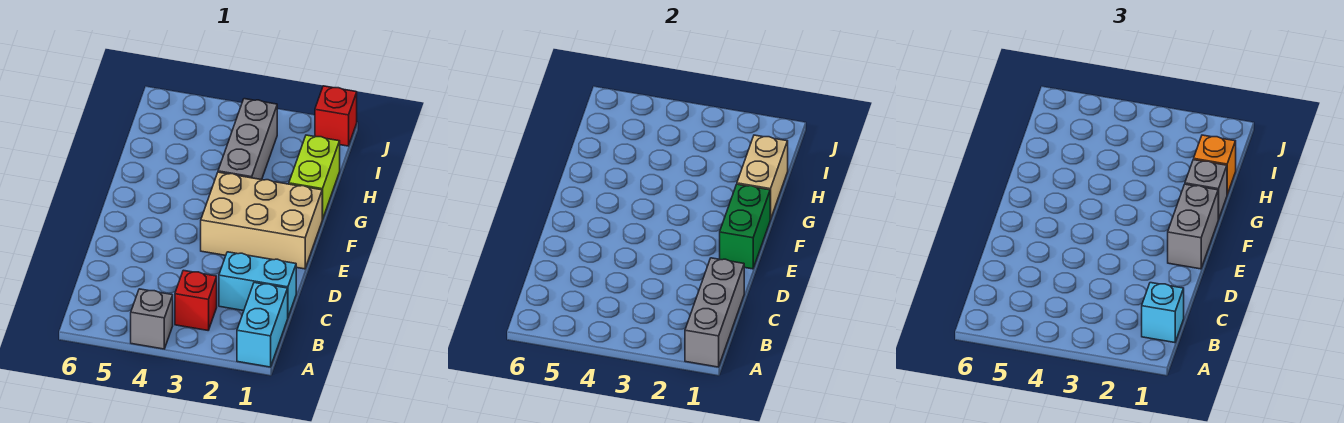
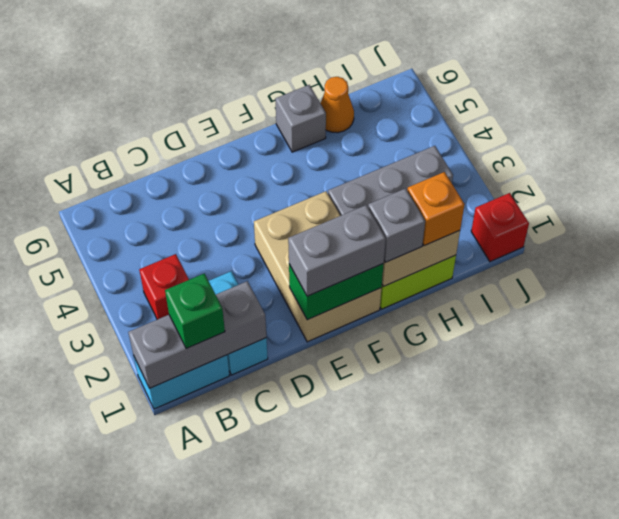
grey 1x1 brick [131,289,173,349] -> grey 1x1 brick moved to [275,85,326,152]
cyan 1x1 brick [1142,283,1184,343] -> green 1x1 brick [165,274,225,349]
none -> orange 1x1 cone [321,77,354,133]

